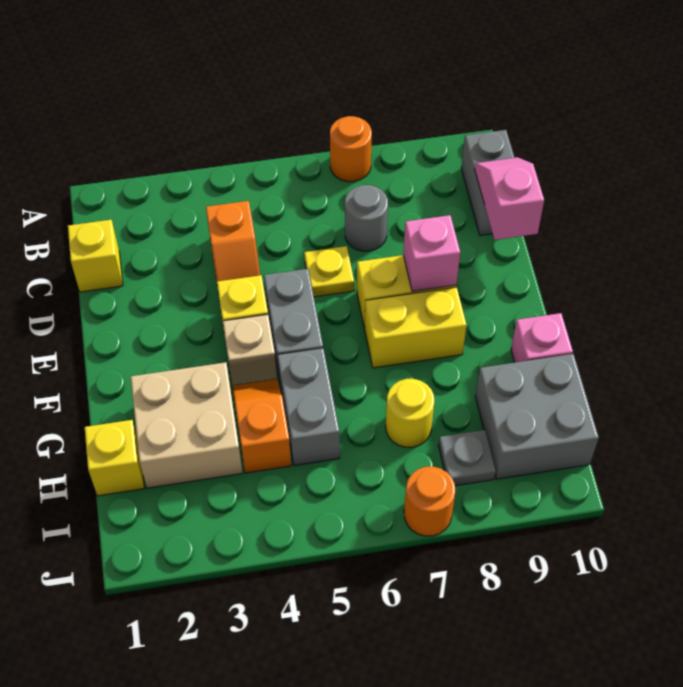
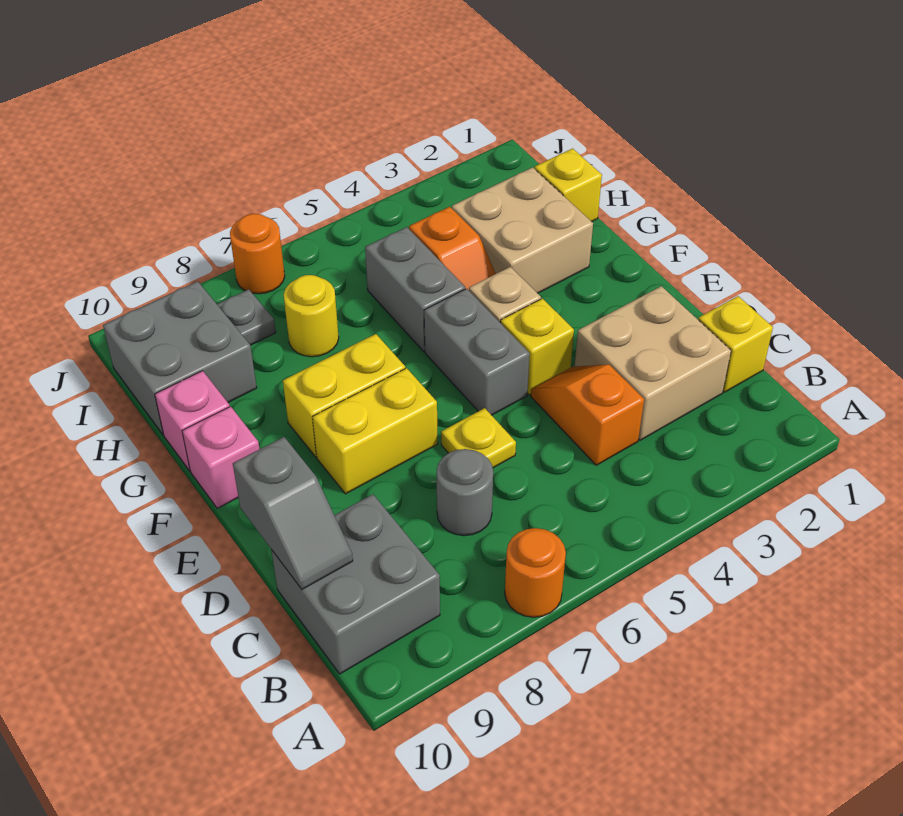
grey 1x2 brick [461,130,515,236] -> grey 2x2 brick [271,494,440,674]
none -> tan 2x2 brick [575,286,731,440]
pink 1x2 slope [475,157,544,240] -> grey 1x2 slope [233,437,353,589]
pink 1x1 brick [403,215,460,291] -> pink 1x1 brick moved to [182,406,259,508]

